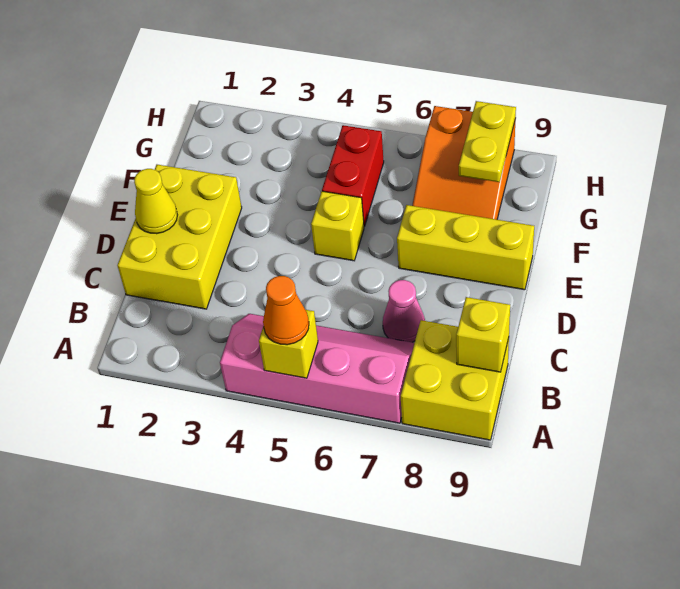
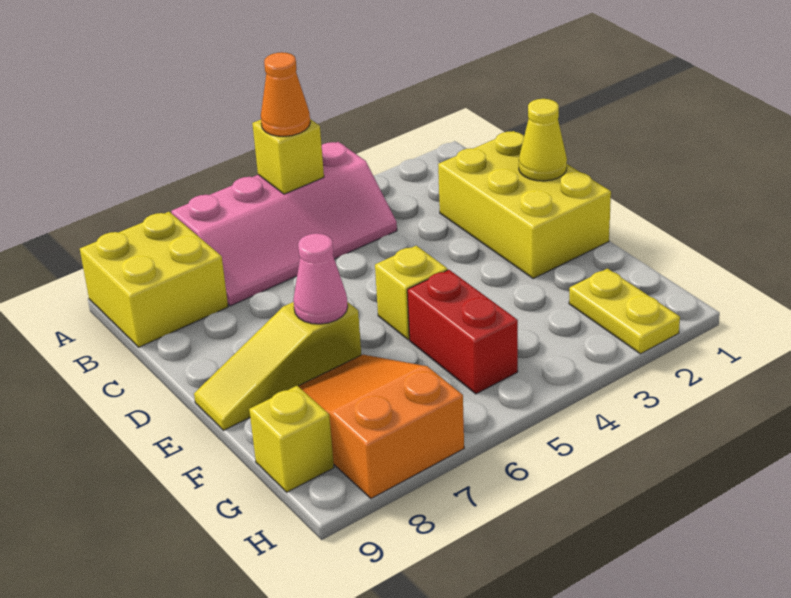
yellow 1x1 brick [456,297,510,372] -> yellow 1x1 brick moved to [249,386,334,492]
pink 1x1 cone [383,280,425,342] -> pink 1x1 cone moved to [293,233,348,324]
yellow 1x3 brick [397,205,534,290] -> yellow 1x3 slope [194,302,361,430]
yellow 1x2 plate [459,101,516,182] -> yellow 1x2 plate moved to [569,269,680,354]

